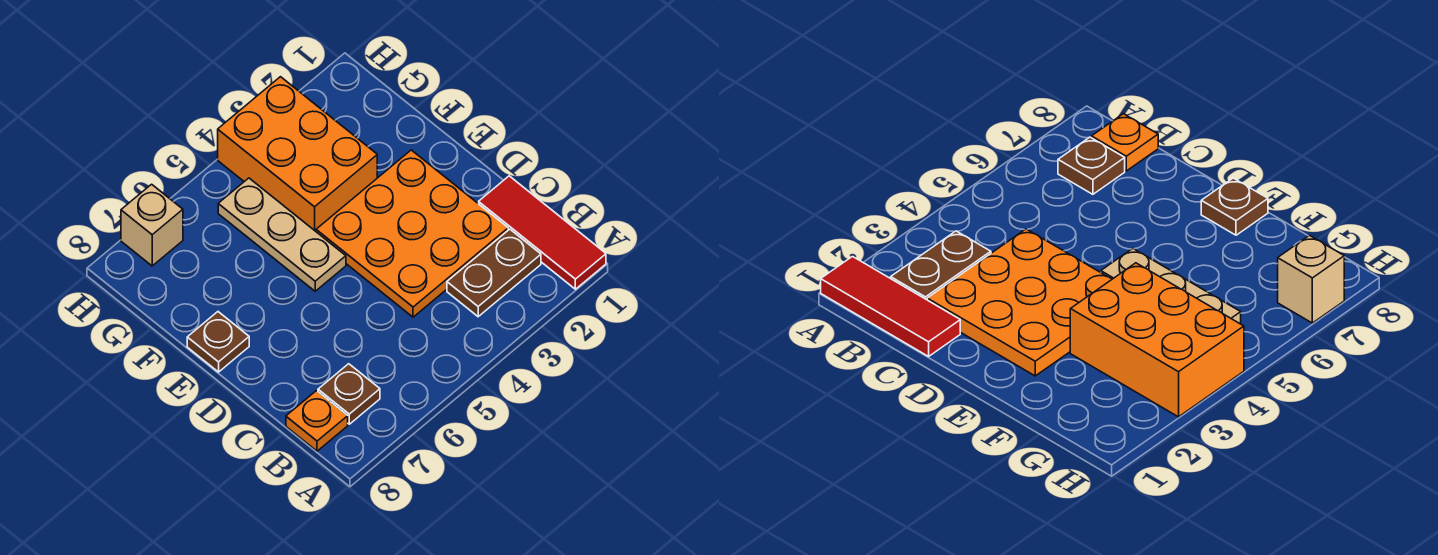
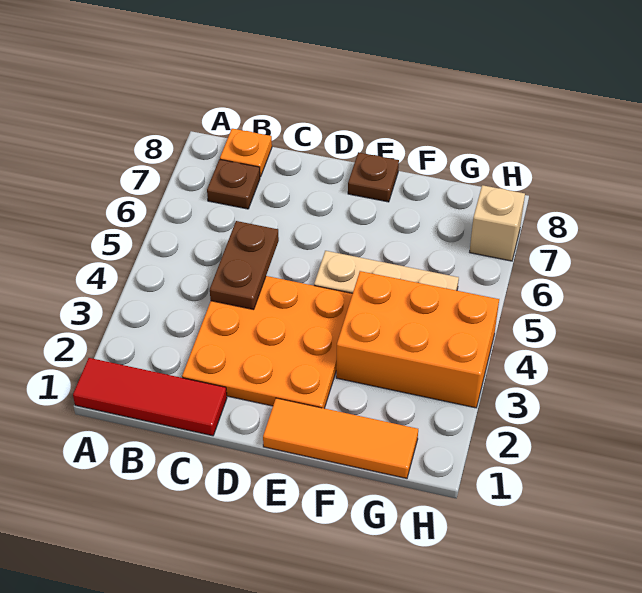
brown 1x2 plate [447,229,541,317] -> brown 1x2 plate moved to [210,221,279,310]
none -> orange 1x3 tile [263,398,418,478]

